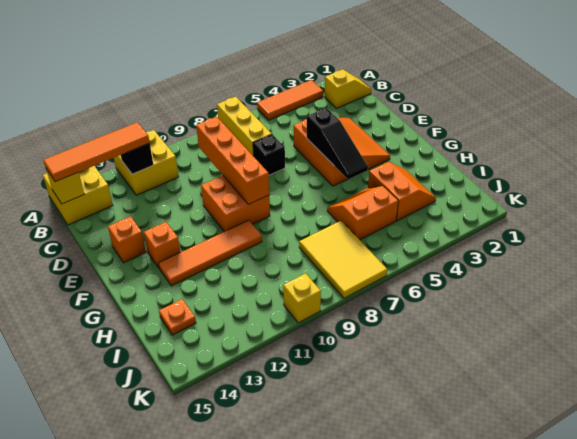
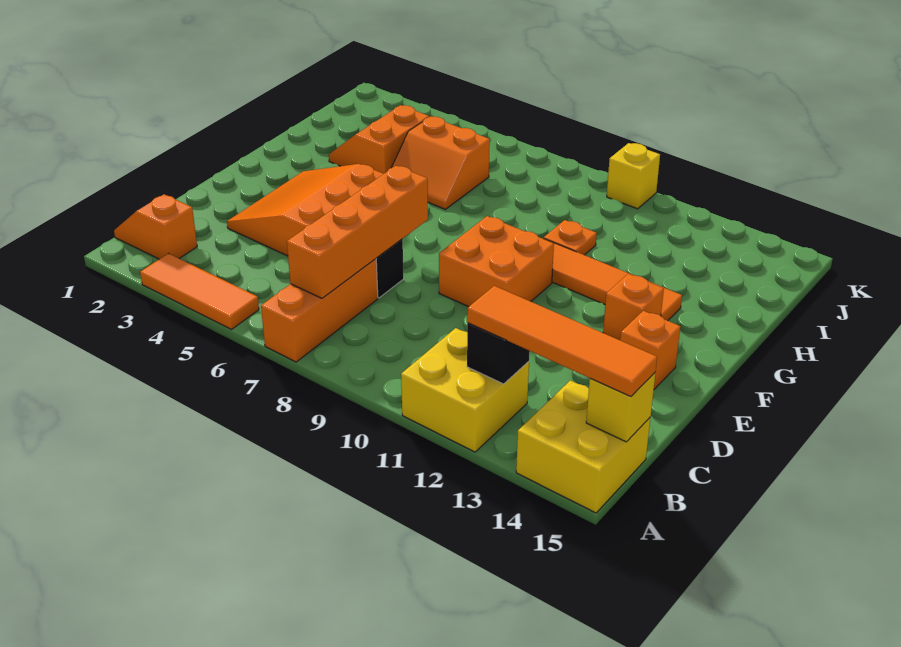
yellow 1x3 brick [217,97,272,156] -> orange 1x3 brick [261,259,378,362]
yellow 1x2 slope [325,69,371,108] -> orange 1x2 slope [114,194,197,259]
orange 1x4 brick [196,117,269,204] -> orange 1x4 brick moved to [287,166,428,298]
black 1x3 slope [307,108,368,179] -> none
yellow 2x3 tile [299,221,387,298] -> none
orange 1x1 plate [159,299,196,335] -> orange 1x1 plate moved to [544,220,597,255]

